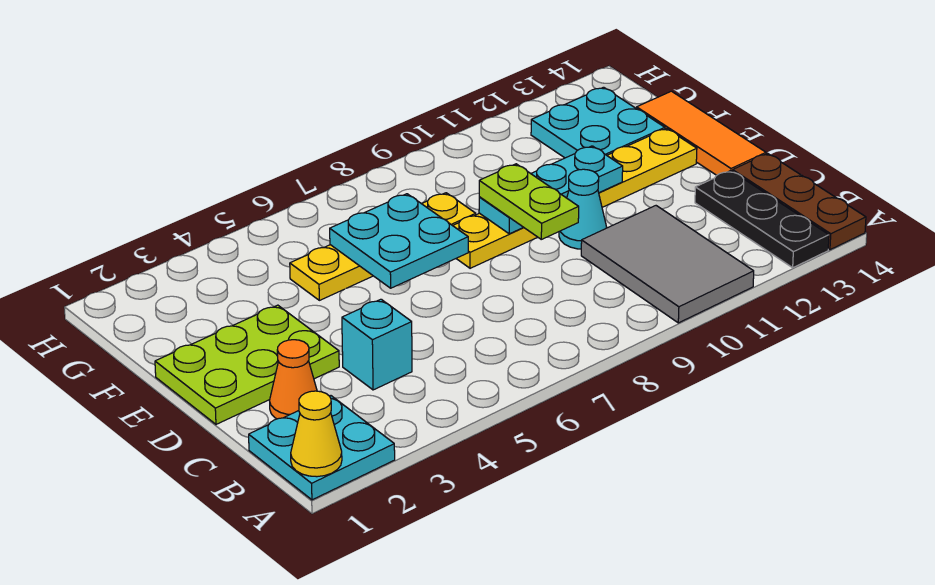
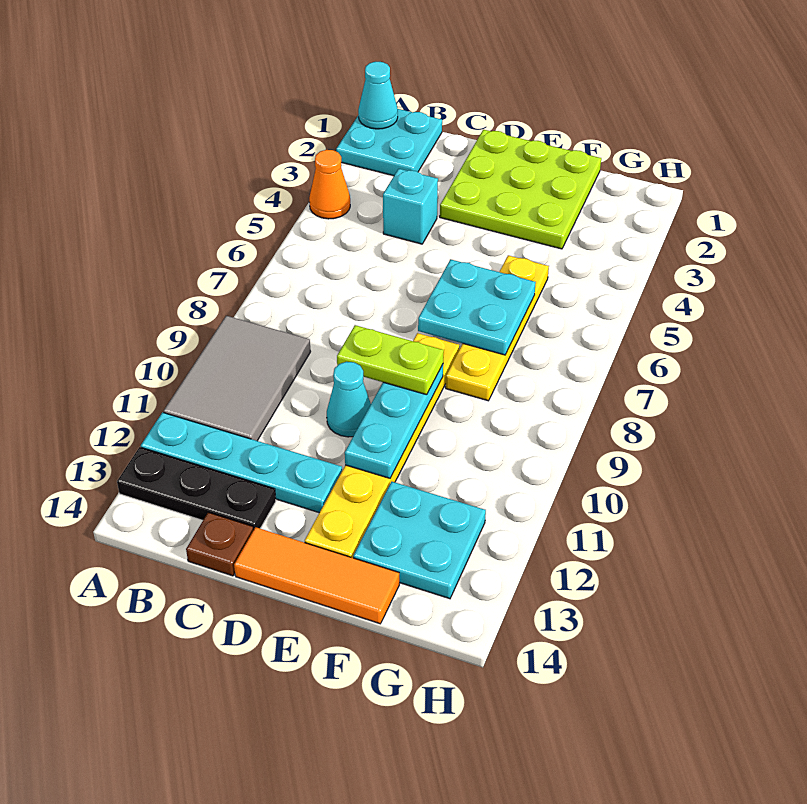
yellow 1x1 cone [291,391,342,477] -> cyan 1x1 cone [358,62,398,129]
grey 2x3 tile [581,206,754,323] -> grey 2x3 tile turned to [164,316,311,441]
none -> cyan 1x4 plate [141,412,342,513]
brown 1x3 plate [733,154,866,250] -> brown 1x1 plate [186,512,254,576]
orange 1x1 cone [270,340,317,419] -> orange 1x1 cone moved to [309,150,350,219]
lime 2x3 plate [155,305,339,424] -> lime 3x3 plate [440,130,601,249]

